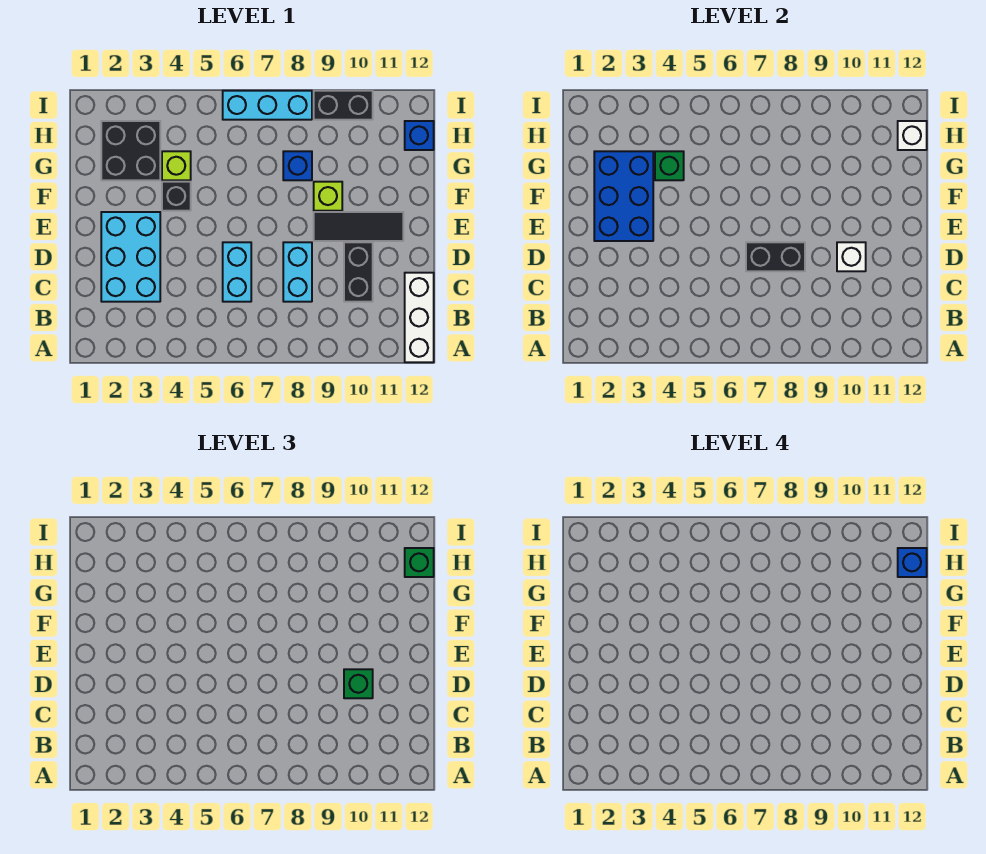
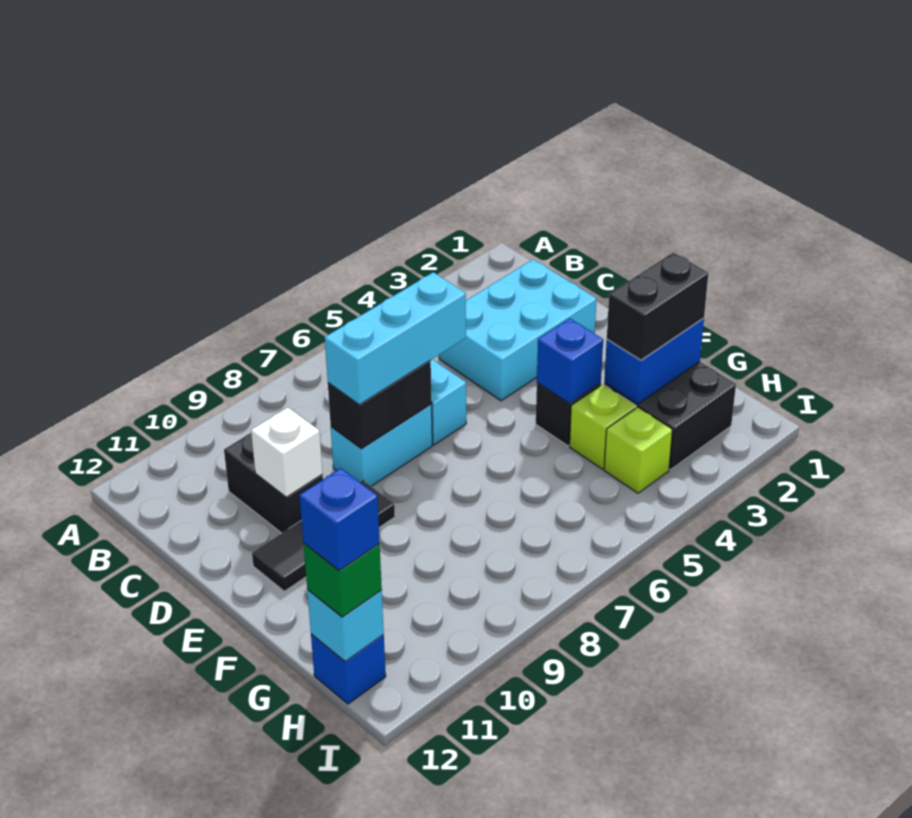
white 1x3 brick [405,273,434,362] -> none
cyan 2x3 brick [101,212,160,302] -> cyan 2x3 brick turned to [439,259,597,401]
cyan 1x2 brick [283,242,312,302] -> cyan 1x2 brick turned to [331,405,432,486]
green 1x1 brick [344,669,373,698] -> none
blue 2x3 brick [594,151,653,241] -> blue 1x2 brick [604,318,704,404]
lime 1x1 brick [314,182,342,211] -> lime 1x1 brick moved to [604,407,672,493]
green 1x1 brick [655,151,684,180] -> none
blue 1x1 brick [283,151,312,180] -> blue 1x1 brick moved to [537,318,603,404]
white 1x1 brick [898,121,927,150] -> cyan 1x1 brick [307,589,384,662]
cyan 1x3 brick [223,91,312,120] -> cyan 1x3 brick moved to [325,272,466,405]
black 1x2 brick [314,91,373,120] -> black 1x2 brick moved to [607,253,708,360]

